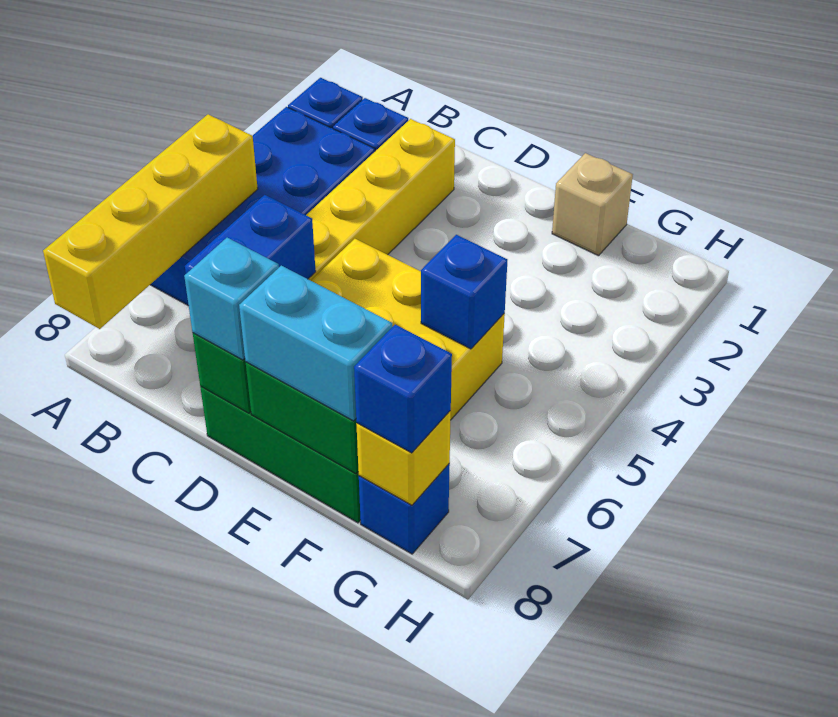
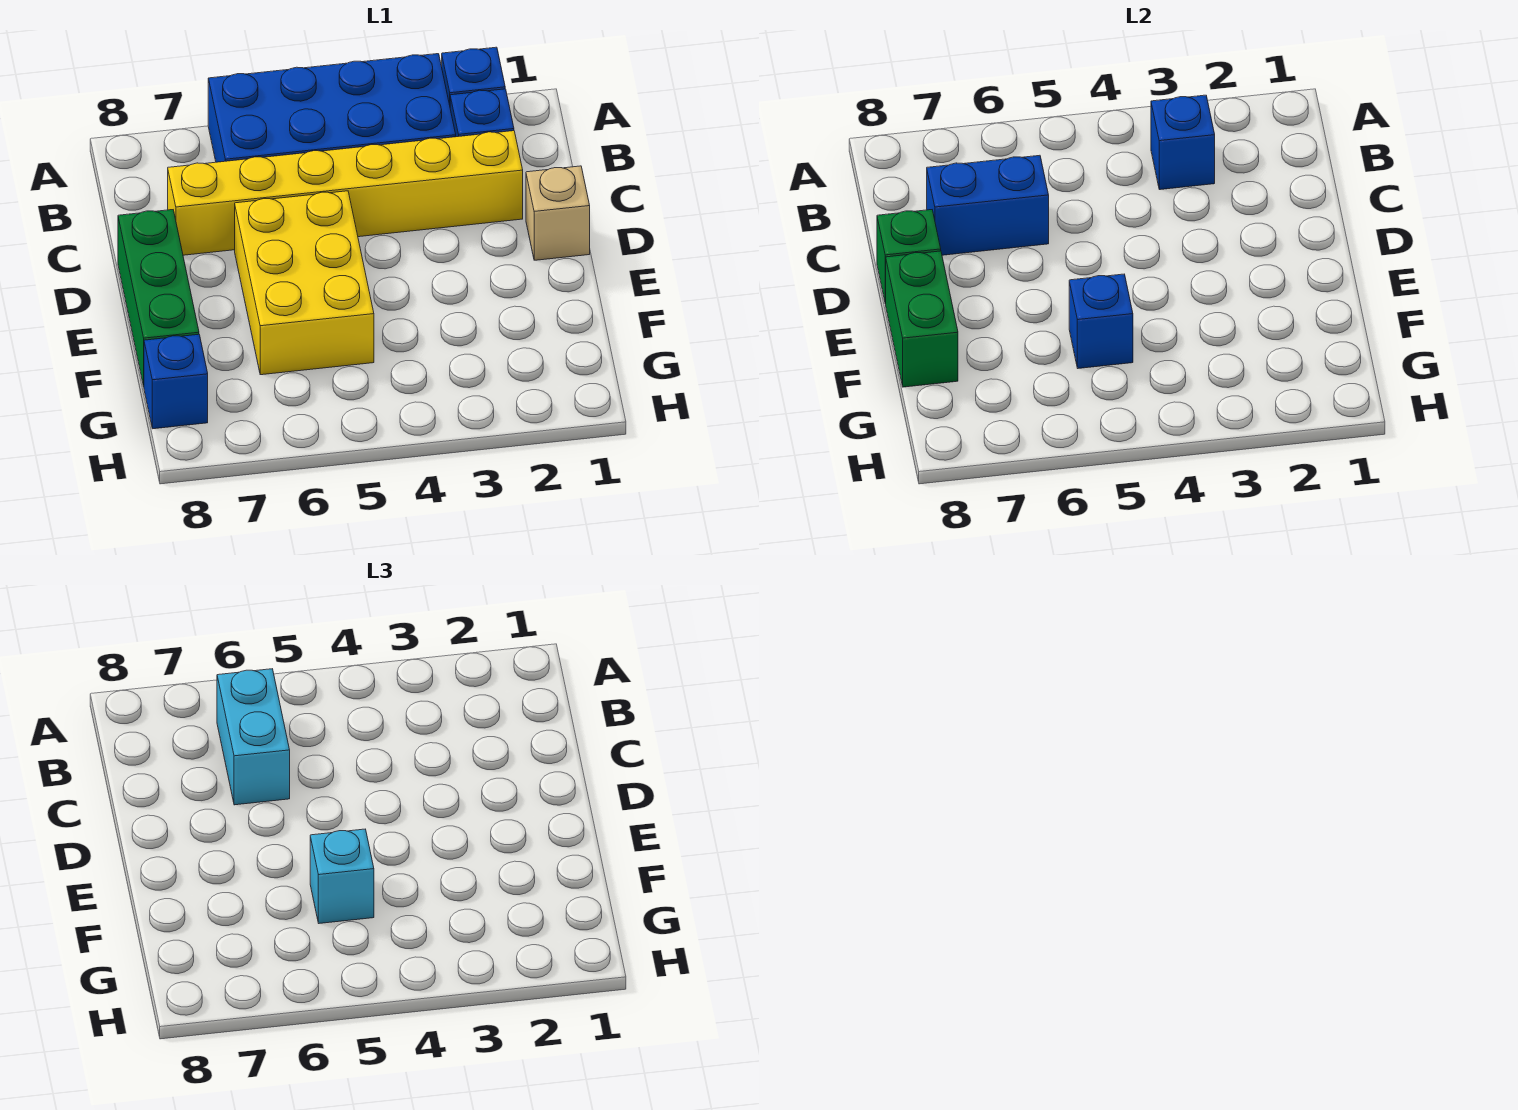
yellow 1x4 brick [43,114,258,329] -> none
cyan 1x1 brick [184,238,279,360] -> cyan 1x1 brick moved to [310,829,374,923]
cyan 1x2 brick [239,266,392,421] -> cyan 1x2 brick moved to [217,669,290,805]
tan 1x1 brick [552,153,633,256] -> tan 1x1 brick moved to [526,166,590,260]
yellow 1x1 brick [356,411,451,505] -> none
blue 1x1 brick [354,325,452,453] -> blue 1x1 brick moved to [1151,95,1215,190]

